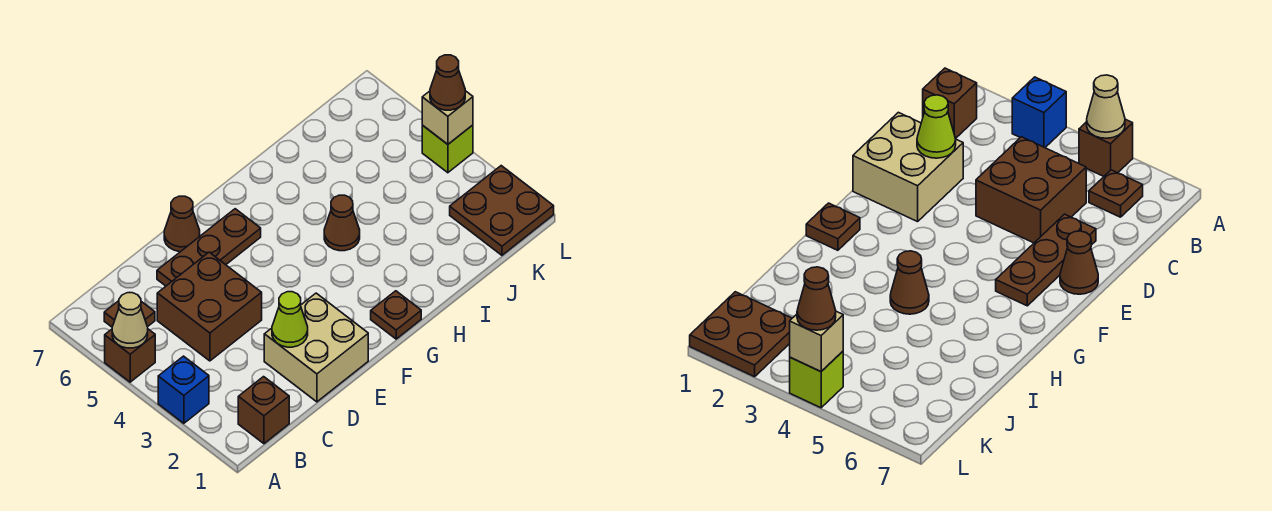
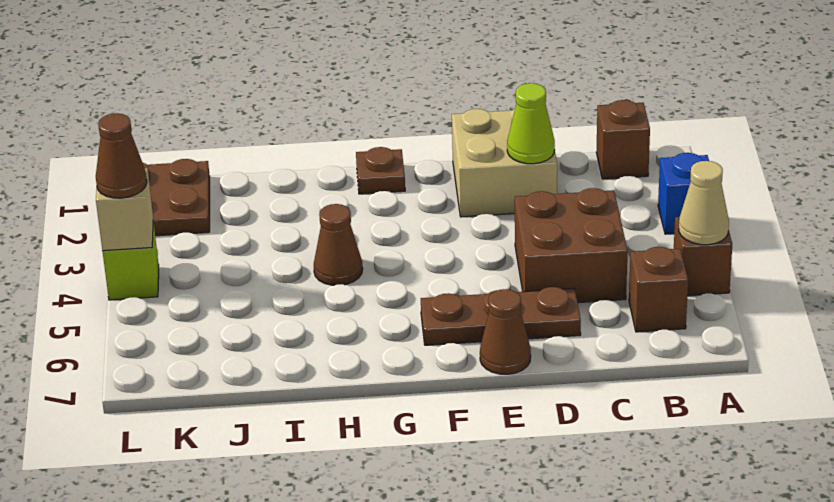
brown 1x1 plate [104,301,155,327] -> brown 1x1 brick [629,247,688,332]

